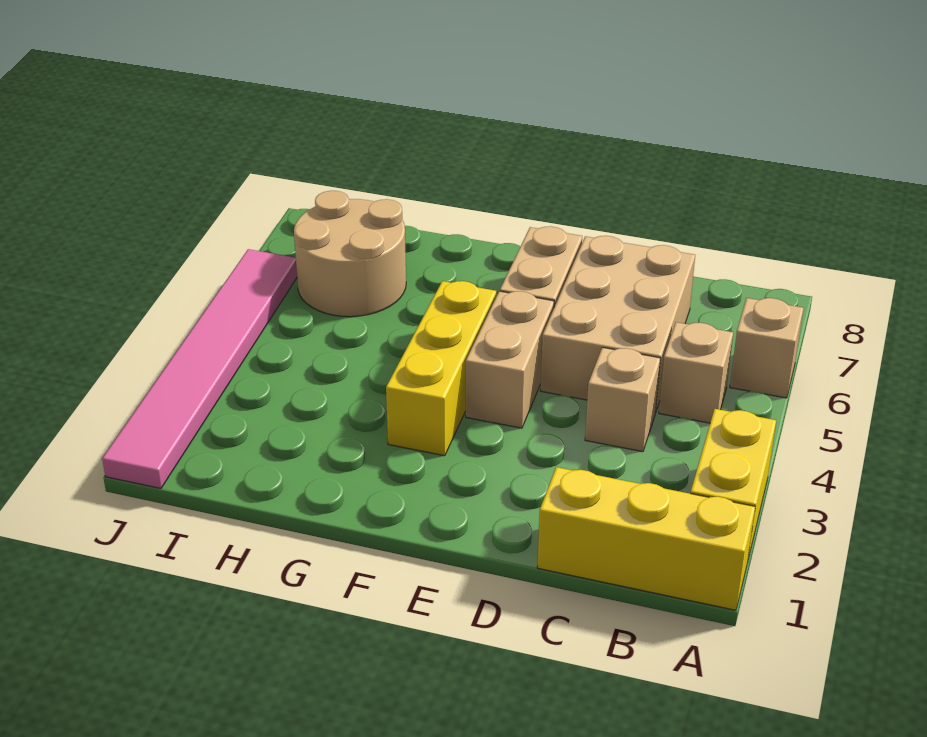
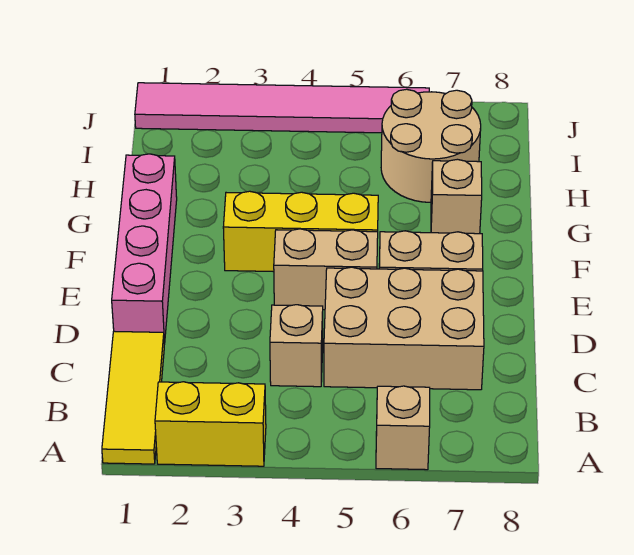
yellow 1x3 brick [537,467,755,610] -> yellow 1x3 tile [102,331,164,464]
tan 1x1 brick [659,322,733,423] -> tan 1x1 brick moved to [431,159,482,234]
none -> pink 1x4 brick [112,154,177,344]

